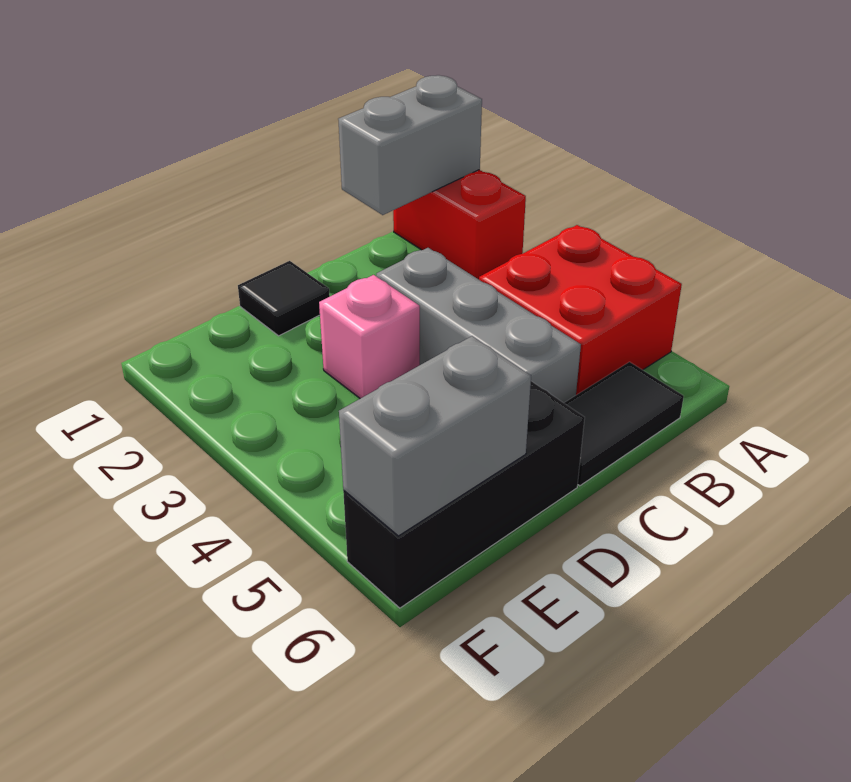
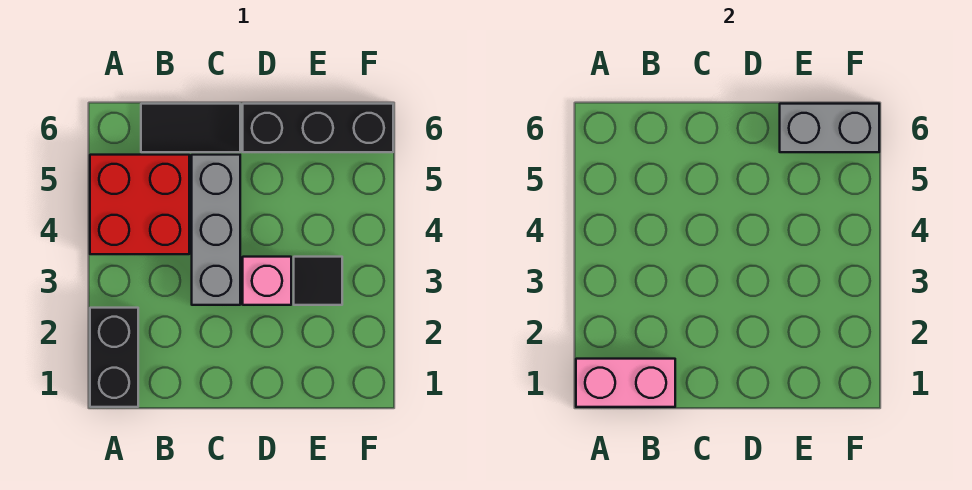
red 1x2 brick [393,170,526,279] -> black 1x2 brick [90,308,138,407]
grey 1x2 brick [338,75,482,215] -> pink 1x2 brick [576,359,675,407]
black 1x1 tile [238,261,330,336] -> black 1x1 tile moved to [294,257,342,305]

